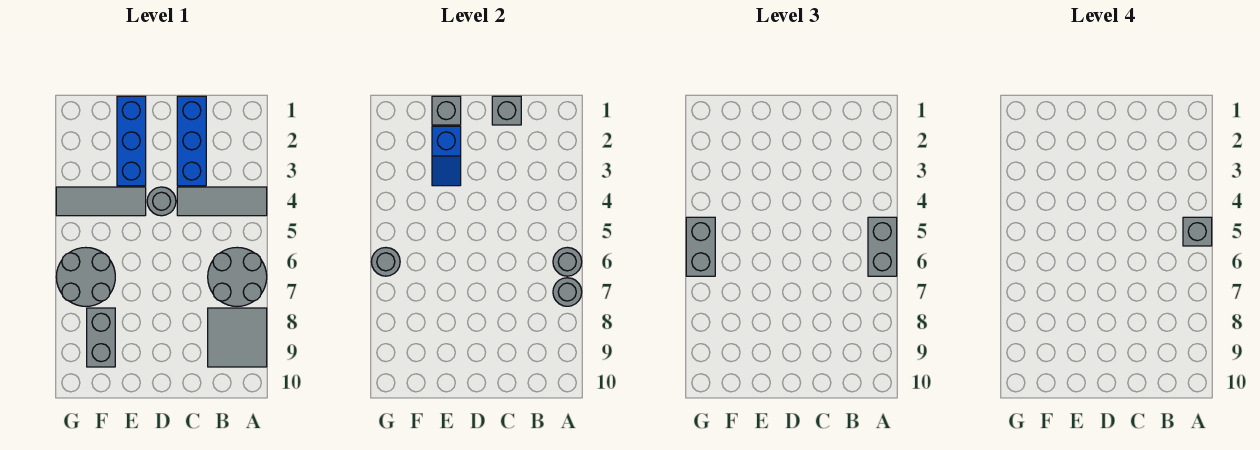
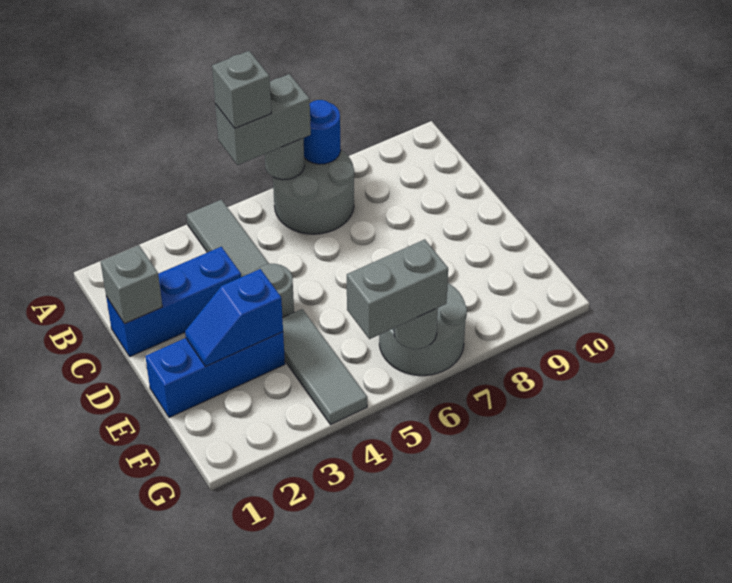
grey 1x1 round brick [553,278,582,306] -> blue 1x1 round brick [304,100,341,164]
grey 2x2 tile [208,308,267,367] -> none
grey 1x1 brick [432,96,461,125] -> none
blue 1x2 slope [432,126,461,186] -> blue 1x2 slope turned to [185,269,283,366]
grey 1x2 brick [87,308,115,367] -> none

